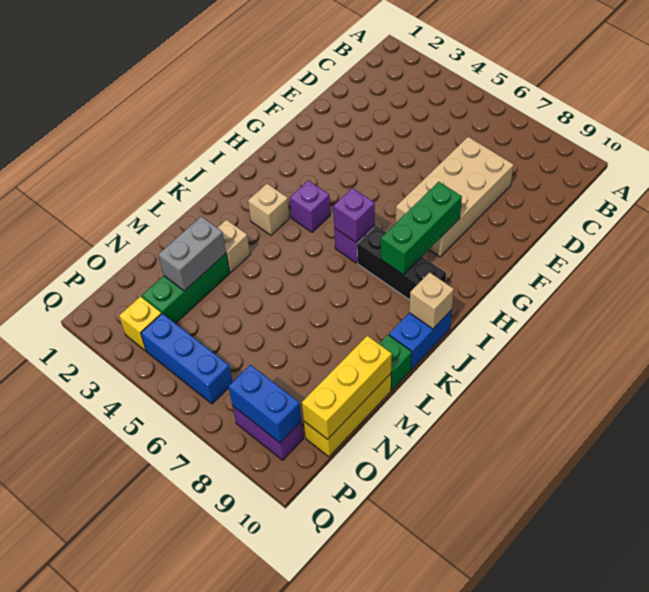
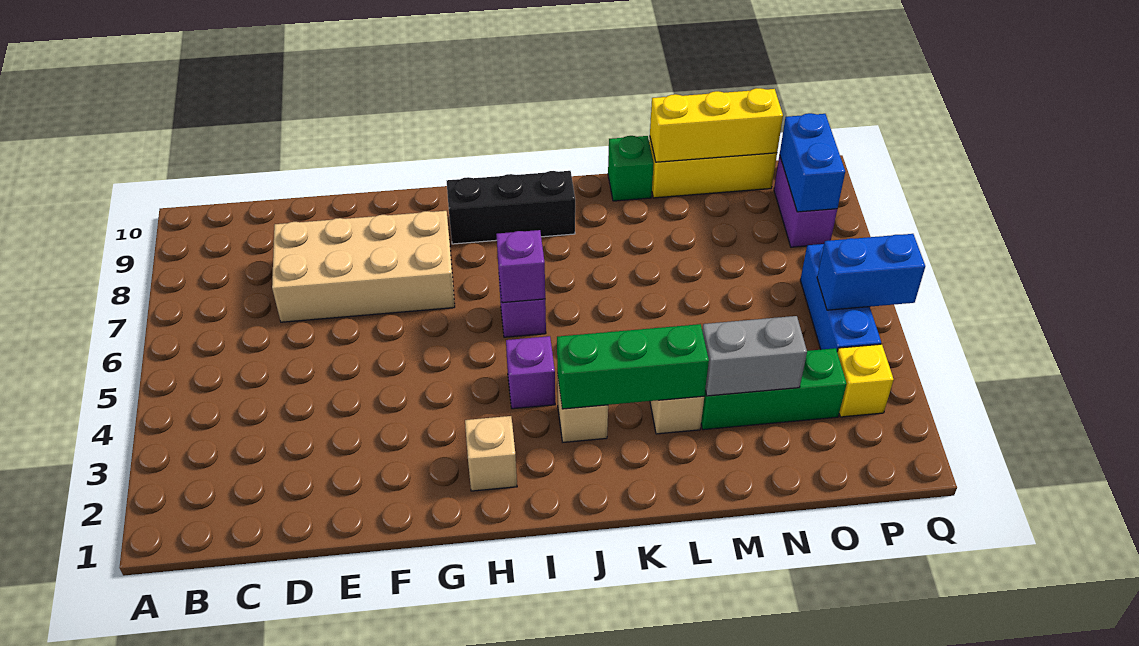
green 1x3 brick [381,182,462,274] -> green 1x3 brick moved to [557,324,709,409]
black 1x3 brick [357,226,446,300] -> black 1x3 brick turned to [447,171,575,244]
blue 1x2 brick [389,310,452,369] -> blue 1x2 brick moved to [817,234,925,310]
tan 1x1 brick [409,272,454,329] -> tan 1x1 brick moved to [465,416,517,491]

